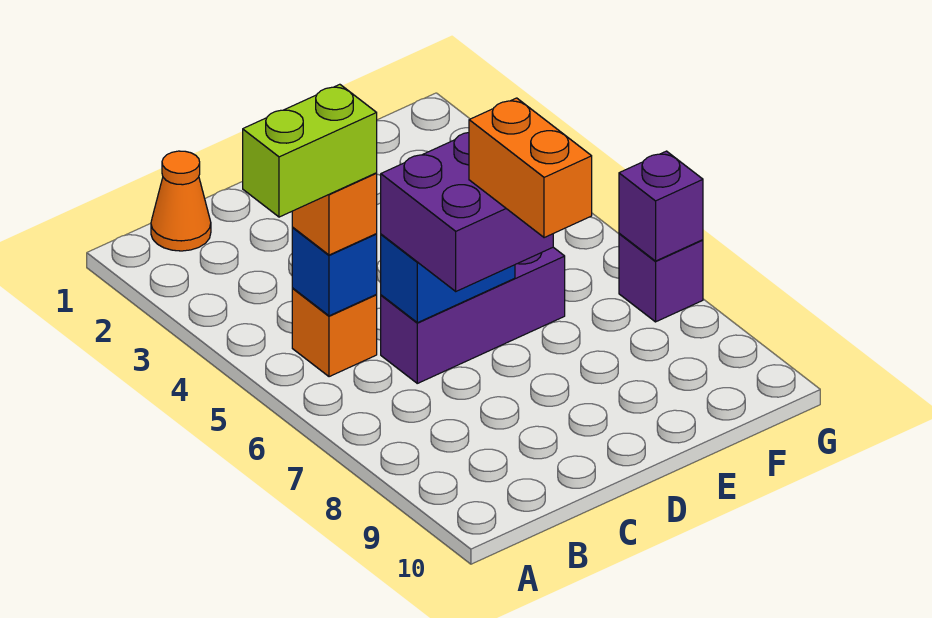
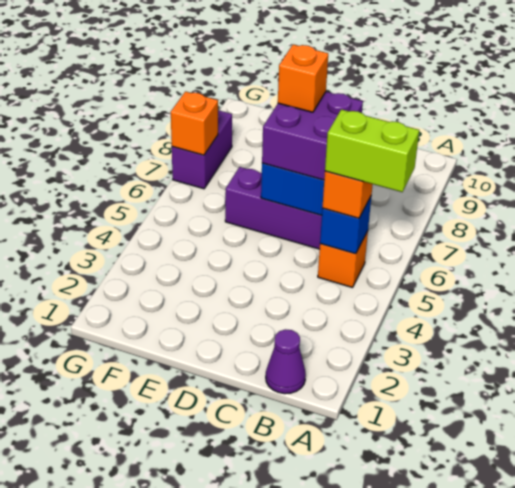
orange 1x1 cone [151,151,211,251] -> purple 1x1 cone [266,329,306,394]
orange 1x2 brick [469,98,592,238] -> orange 1x1 brick [278,44,328,112]
purple 1x1 brick [619,234,703,322] -> purple 1x2 brick [172,110,232,189]
purple 1x1 brick [619,151,703,261] -> orange 1x1 brick [171,91,218,155]

